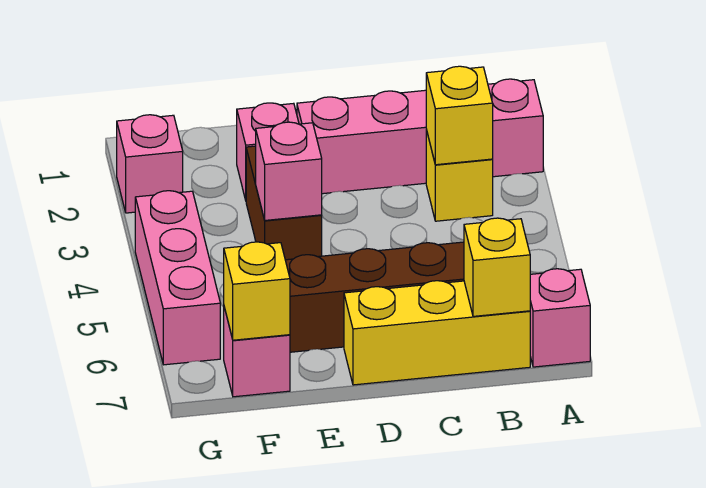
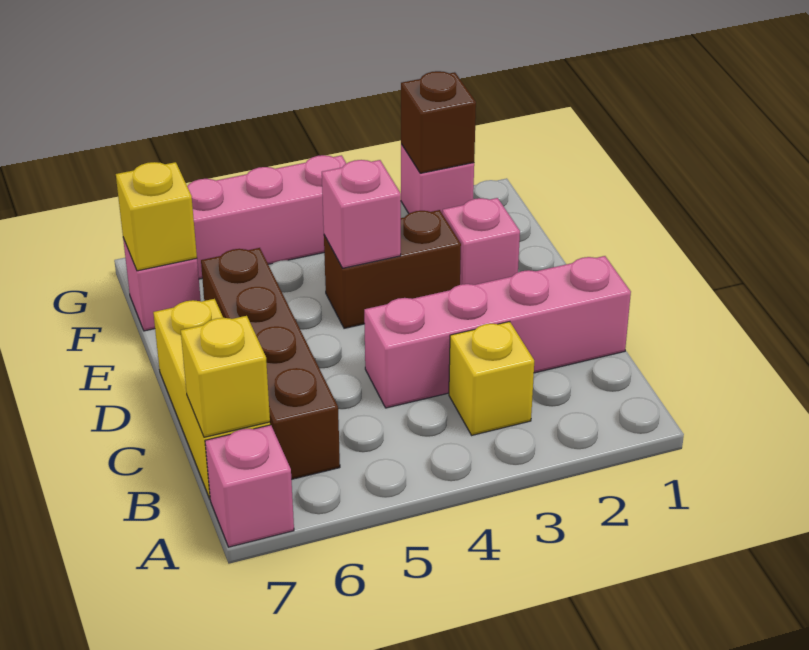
pink 1x4 brick [297,79,543,194] -> pink 1x4 brick turned to [364,256,631,408]
yellow 1x1 brick [426,66,493,165] -> none
none -> brown 1x1 brick [401,71,476,173]

